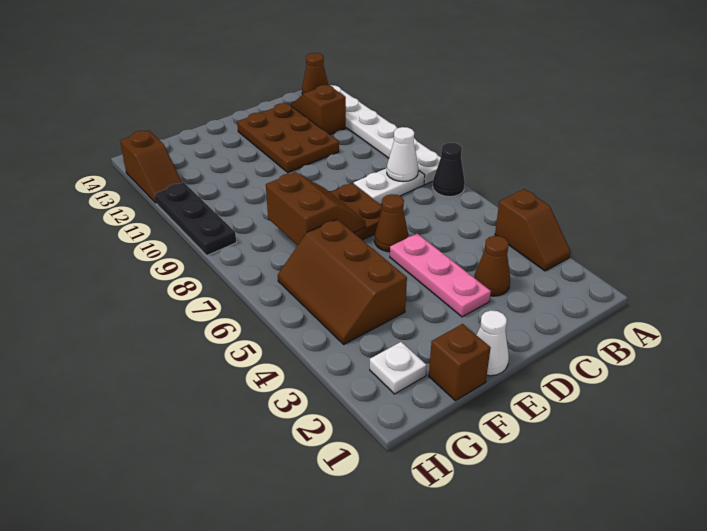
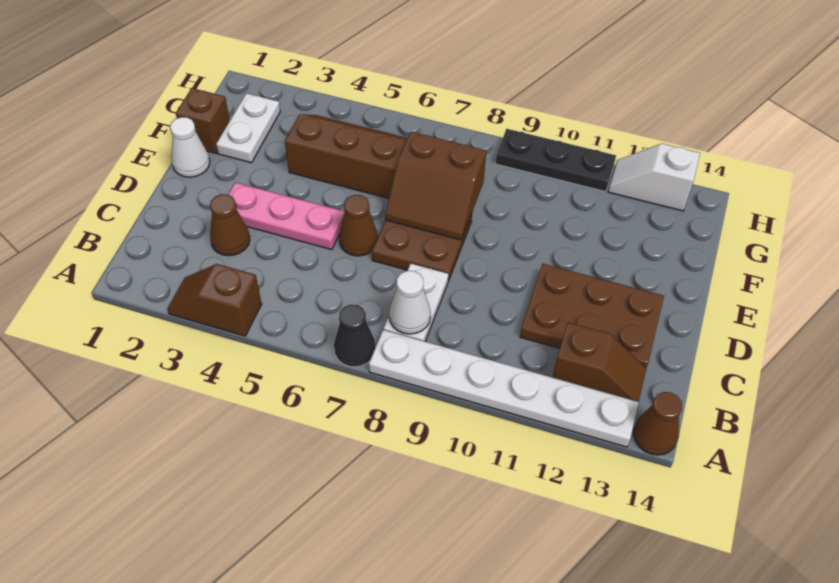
white 1x1 plate [370,342,427,394] -> white 1x2 plate [216,93,280,163]
brown 1x2 slope [120,130,182,203] -> white 1x2 slope [608,144,700,211]

